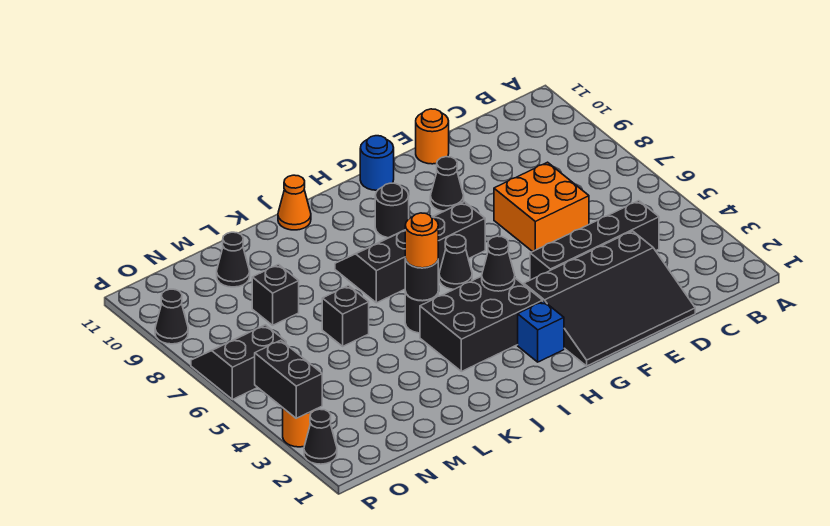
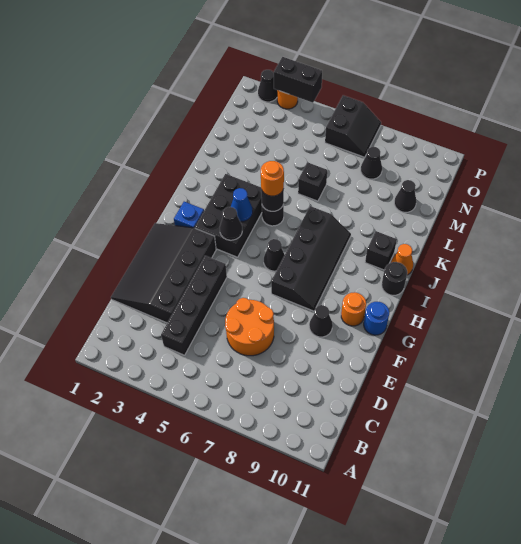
orange 2x2 brick [494,162,589,252] -> orange 2x2 round brick [225,298,274,356]
orange 1x1 round brick [416,109,449,164] -> orange 1x1 round brick moved to [341,292,366,326]
black 1x1 round brick [375,183,409,238] -> black 1x1 round brick moved to [382,262,407,295]
none -> blue 1x1 cone [231,188,253,222]
black 1x1 brick [252,265,299,325] -> black 1x1 brick moved to [365,231,397,270]
black 1x1 cone [155,289,188,344] -> black 1x1 cone moved to [361,147,382,179]

